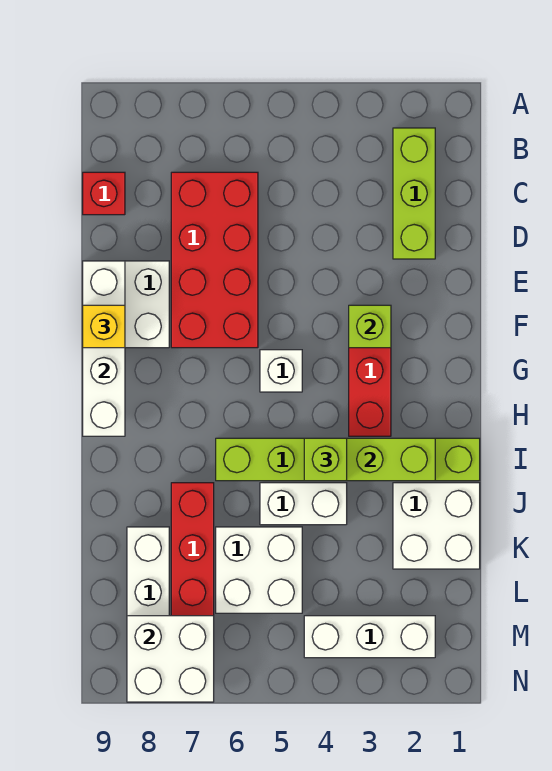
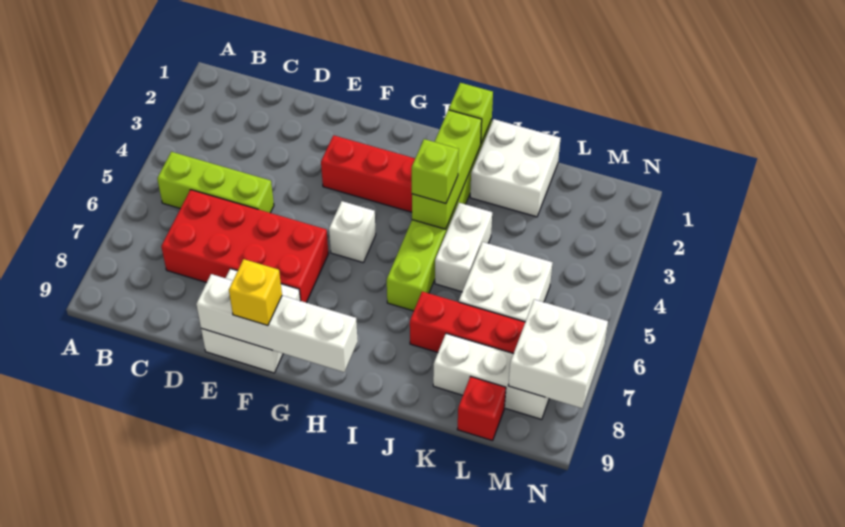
lime 1x3 brick [393,128,435,259] -> lime 1x3 brick moved to [157,152,274,213]
red 1x1 brick [83,172,125,215] -> red 1x1 brick moved to [457,377,506,441]
lime 1x1 brick [349,305,391,348] -> lime 1x1 brick moved to [449,83,493,143]
white 1x3 brick [304,616,435,658] -> none

